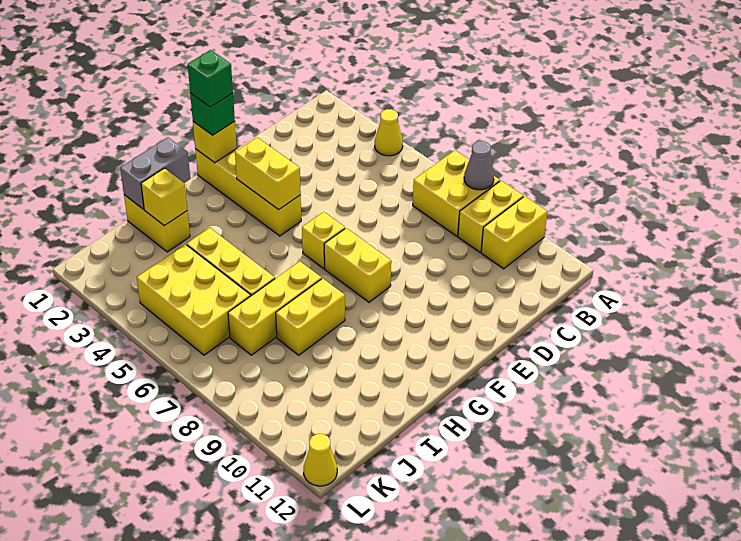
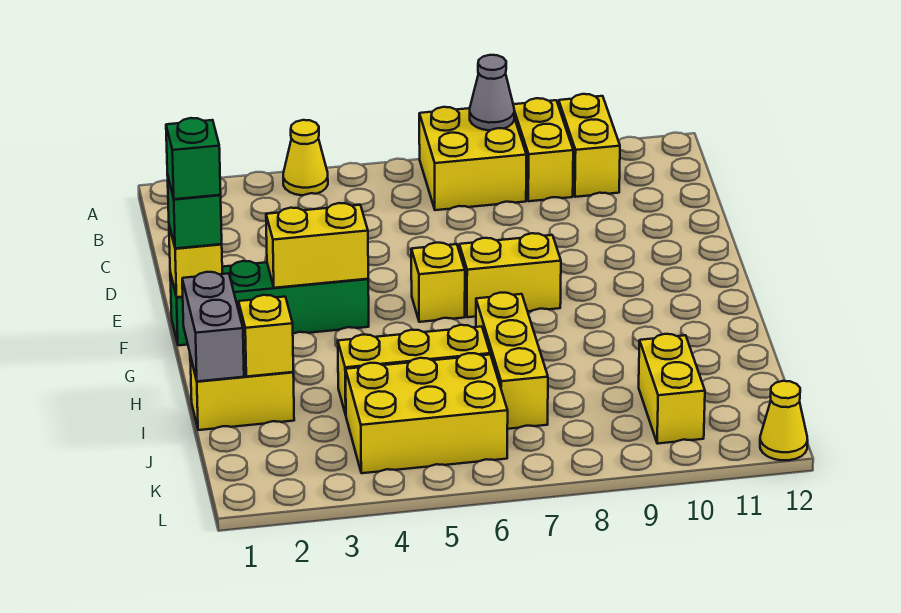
yellow 1x4 brick [195,149,301,236] -> green 1x4 brick [170,261,369,345]
yellow 1x2 brick [276,278,345,355] -> yellow 1x2 brick moved to [639,334,705,444]

